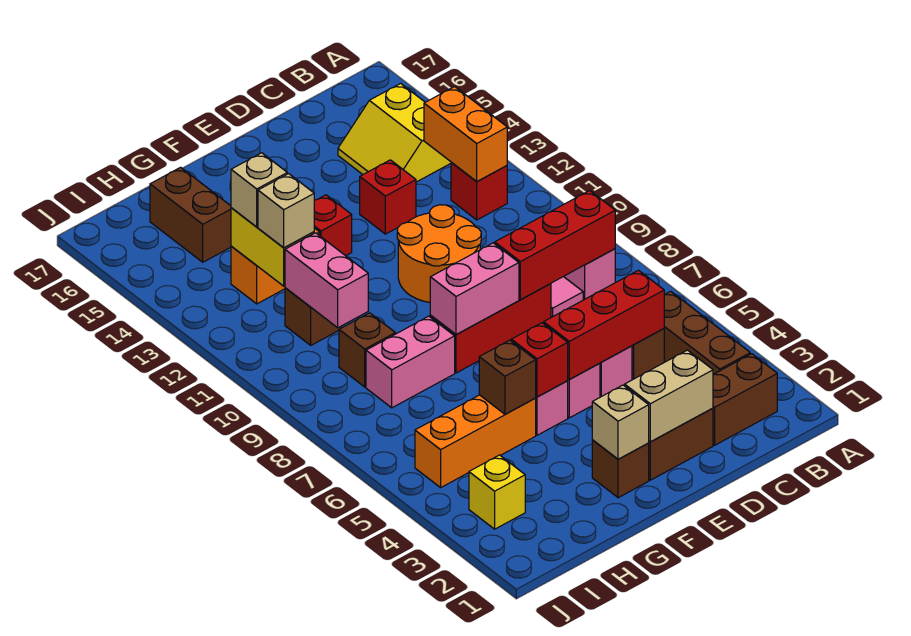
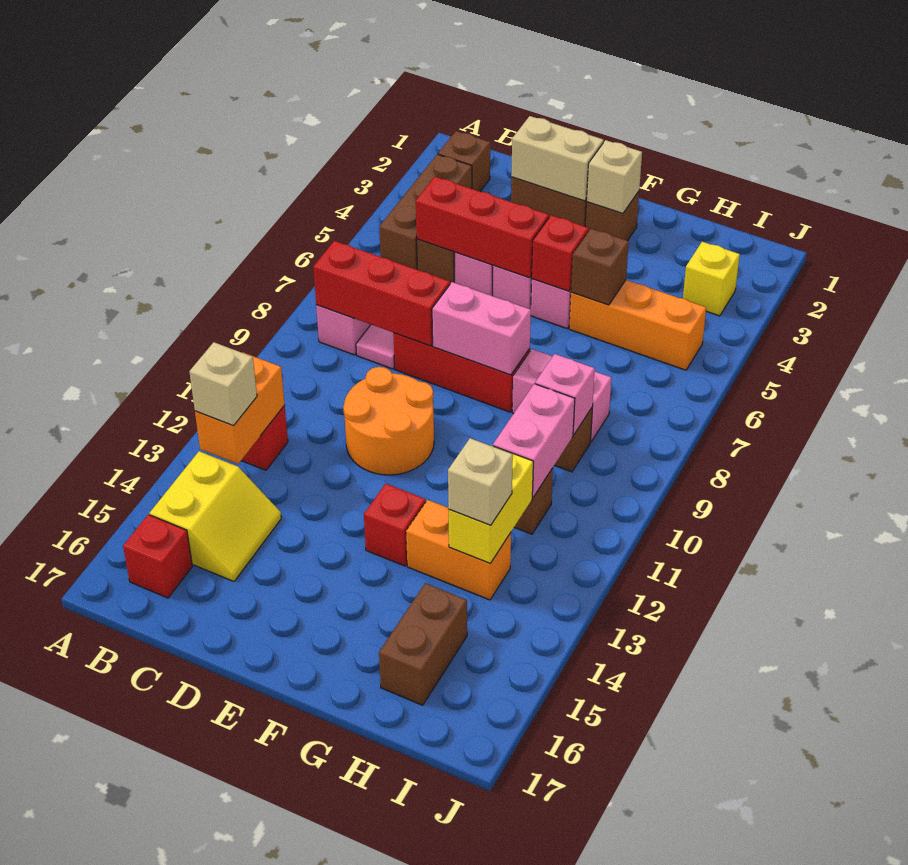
brown 1x2 brick [713,354,777,445] -> brown 1x1 brick [438,131,490,191]
red 1x1 brick [360,160,416,234] -> red 1x1 brick moved to [123,515,192,598]
none -> pink 1x1 brick [535,354,595,435]
tan 1x1 brick [258,174,314,248] -> tan 1x1 brick moved to [189,342,257,426]

